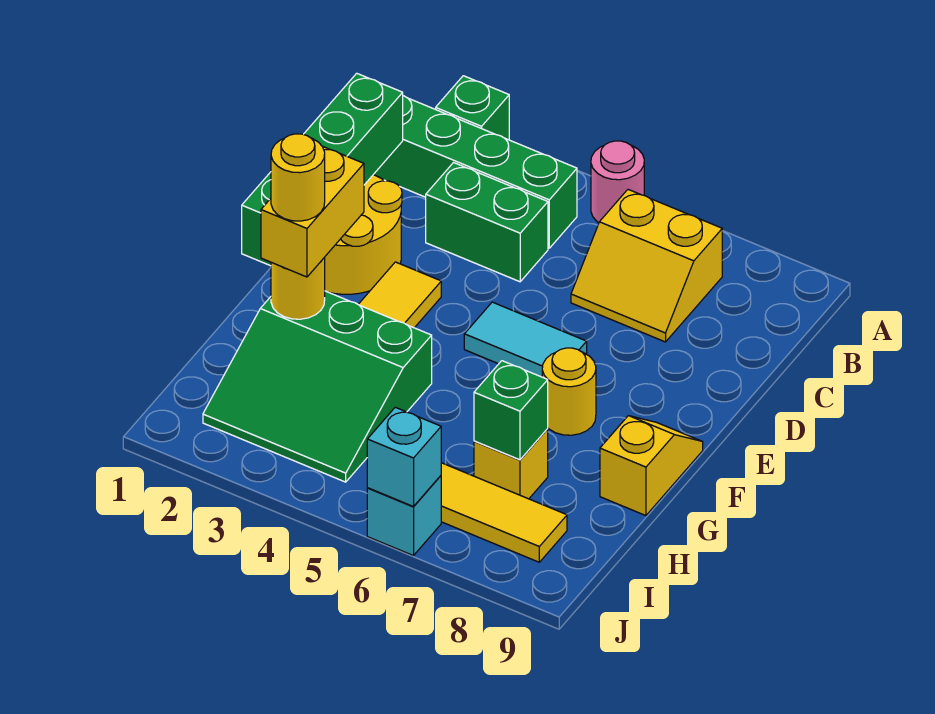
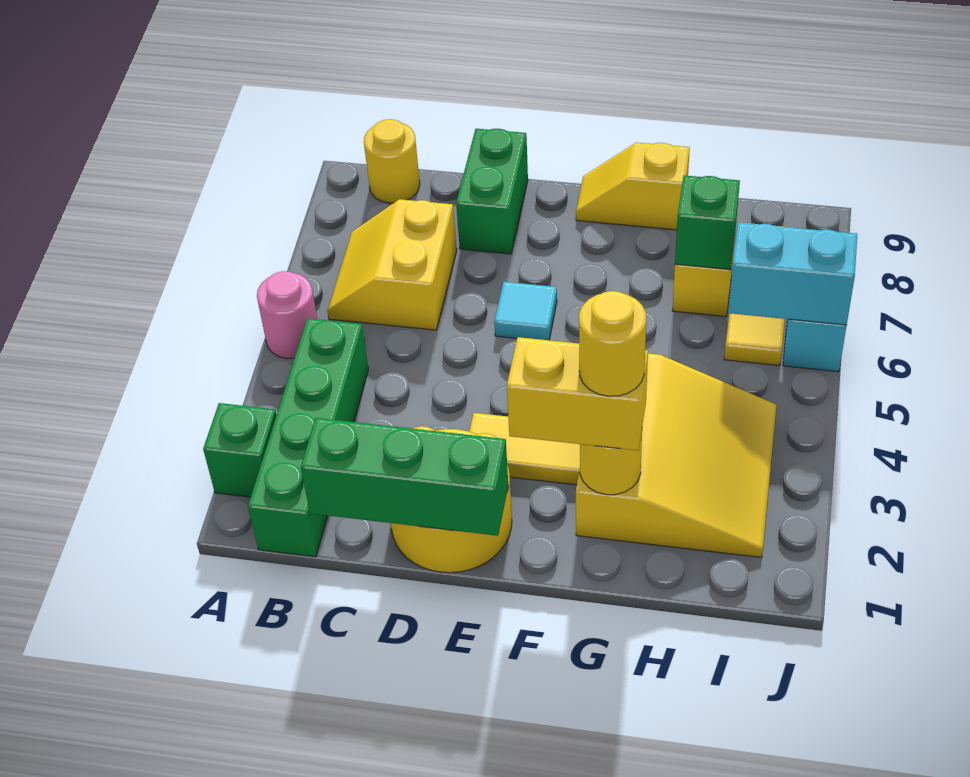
yellow 2x2 slope [571,190,722,342] -> yellow 2x2 slope turned to [327,199,457,330]
green 1x4 brick [242,73,403,266] -> green 1x3 brick [301,418,508,536]
green 1x2 brick [426,163,548,282] -> green 1x2 brick moved to [456,129,528,254]
cyan 1x2 tile [464,302,587,377] -> cyan 1x1 tile [494,282,557,340]
yellow 1x1 round brick [542,348,596,435] -> yellow 1x1 round brick moved to [364,119,420,203]
green 3x3 slope [203,291,432,482] -> yellow 3x3 slope [576,353,776,557]
cyan 1x1 brick [367,407,441,507] -> cyan 1x2 brick [728,223,857,325]

